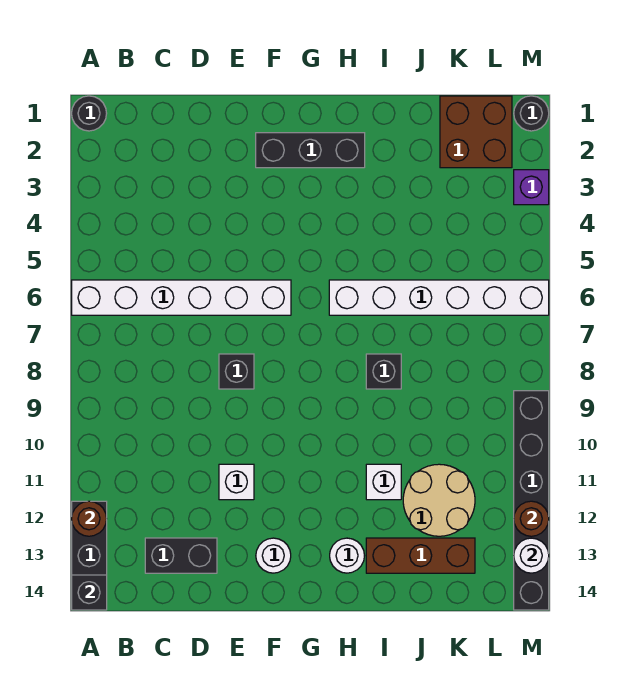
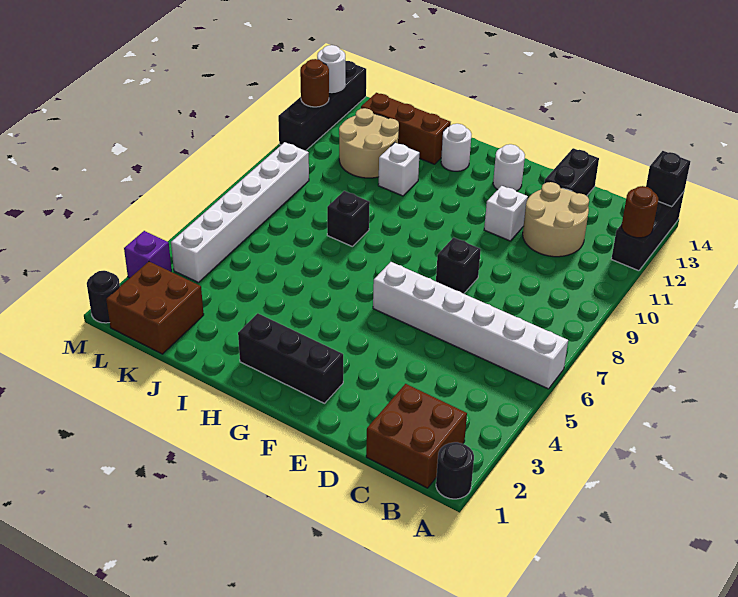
none -> brown 2x2 brick [366,384,467,488]
none -> tan 2x2 round brick [523,182,589,257]
black 1x2 brick [145,538,217,573] -> black 1x2 brick turned to [544,148,599,196]
white 1x6 brick [329,280,549,315] -> white 1x6 brick turned to [171,142,309,282]
black 1x6 brick [514,391,549,610] -> black 1x4 brick [278,61,366,151]

